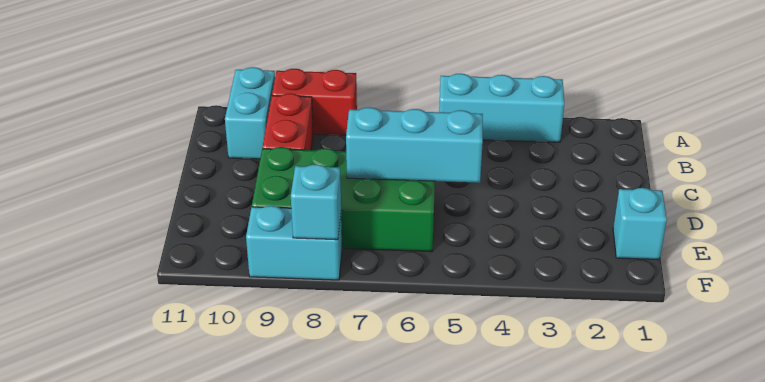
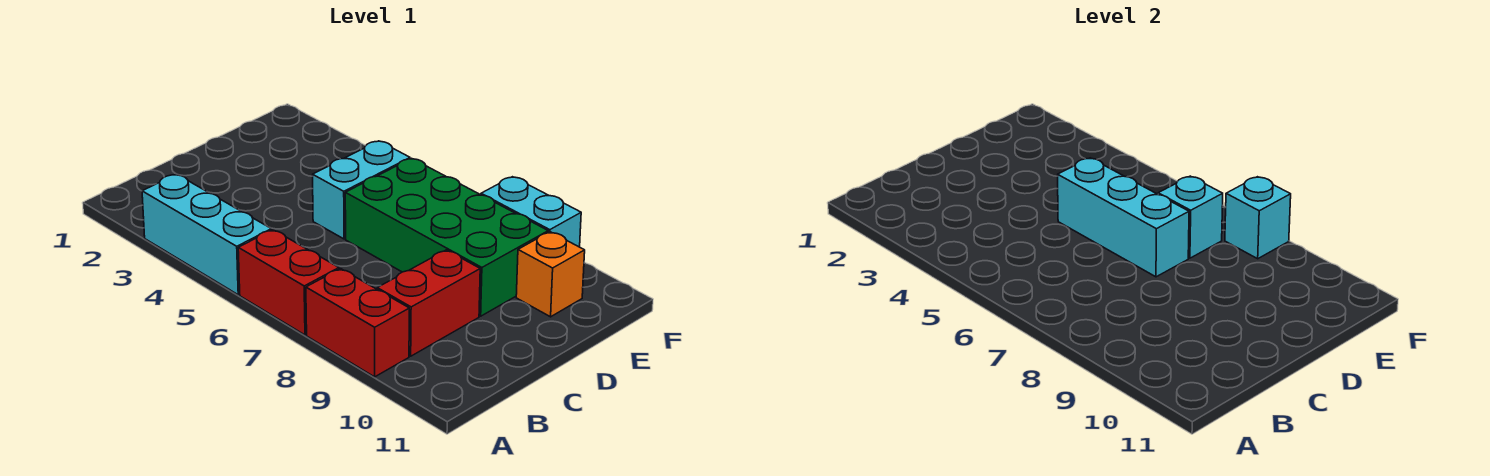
none -> red 1x2 brick [238,230,339,335]
cyan 1x2 brick [225,67,275,159] -> cyan 1x2 brick moved to [313,141,410,239]
cyan 1x1 brick [613,188,667,260] -> cyan 1x1 brick moved to [1158,176,1223,258]
none -> orange 1x1 brick [516,232,585,317]

